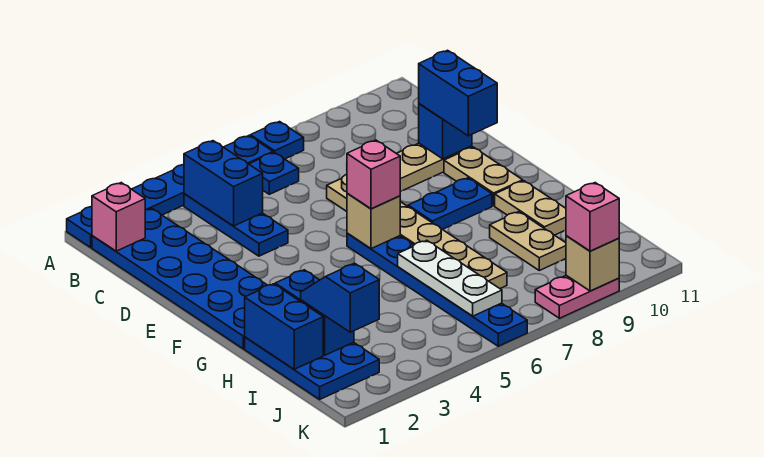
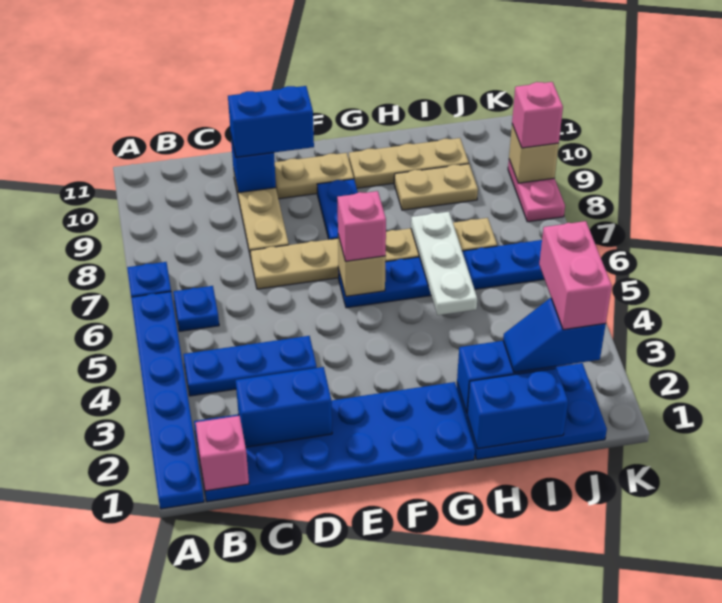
blue 1x2 brick [184,141,263,226] -> blue 1x2 brick moved to [236,367,332,447]
tan 1x2 plate [495,181,566,235] -> tan 1x3 plate [349,138,469,188]
white 1x3 plate [398,240,502,316] -> white 1x3 plate turned to [411,212,477,315]
none -> pink 1x2 brick [539,221,612,330]

